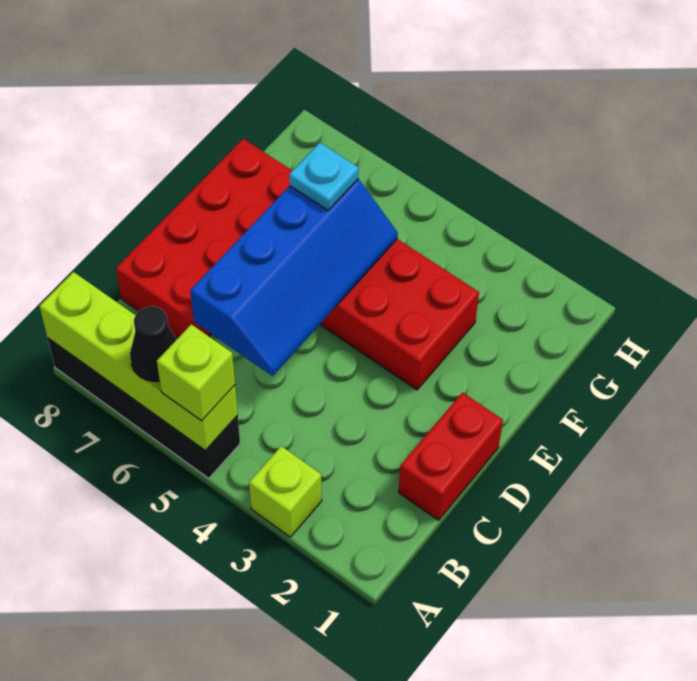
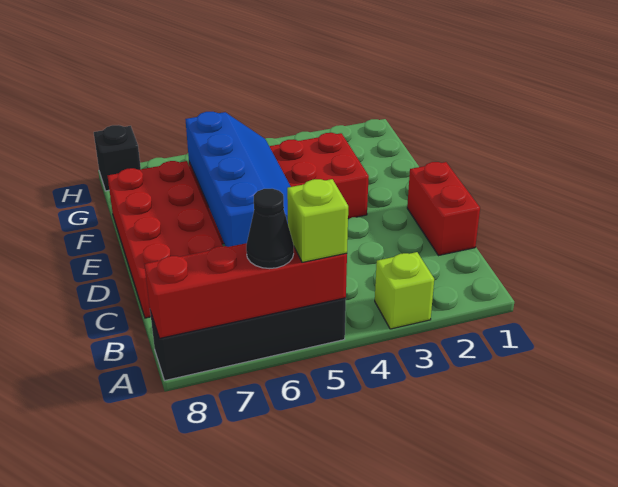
lime 1x4 brick [40,272,238,450] -> red 1x4 brick [144,243,347,339]
cyan 1x1 plate [289,143,359,210] -> none
none -> black 1x1 brick [94,125,141,191]

